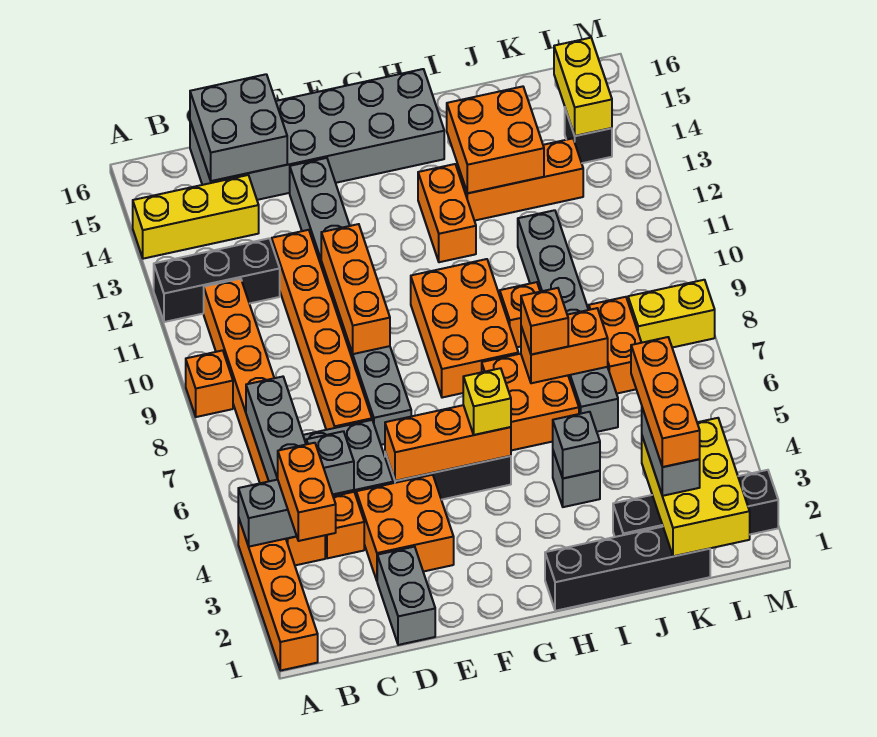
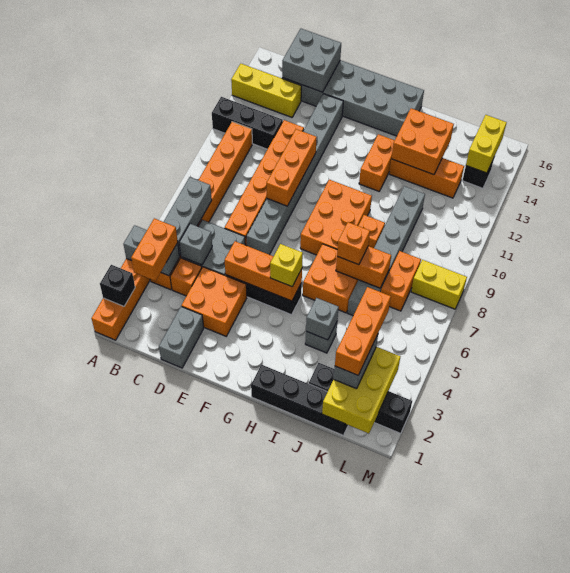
none -> black 1x1 brick [100,265,135,306]
orange 1x1 brick [186,350,233,417] -> none

